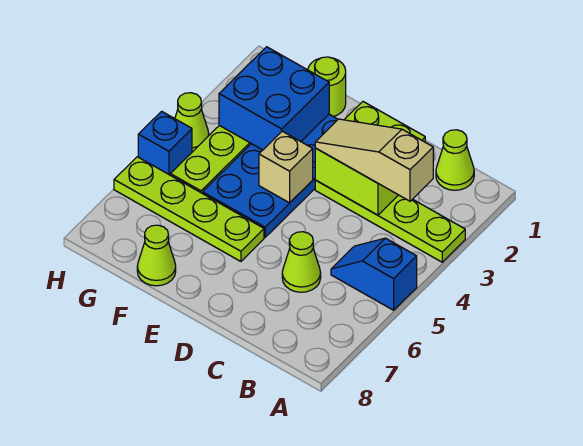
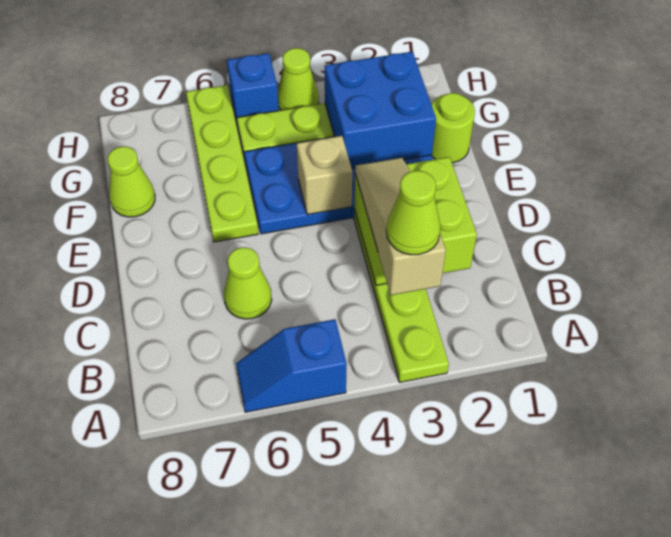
blue 1x2 slope [331,238,417,310] -> blue 1x2 slope turned to [236,319,347,412]
lime 1x1 cone [436,130,474,190] -> lime 1x1 cone moved to [386,171,441,255]

